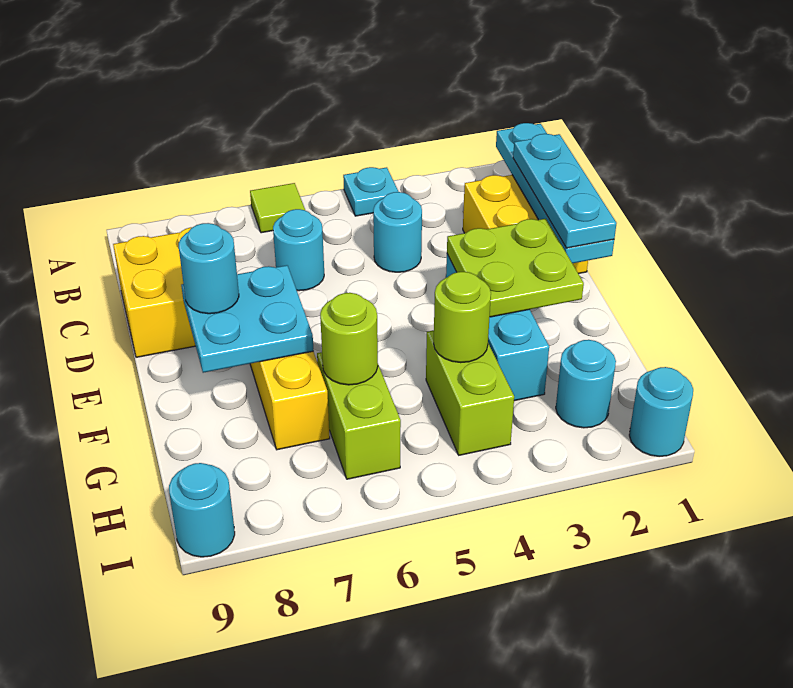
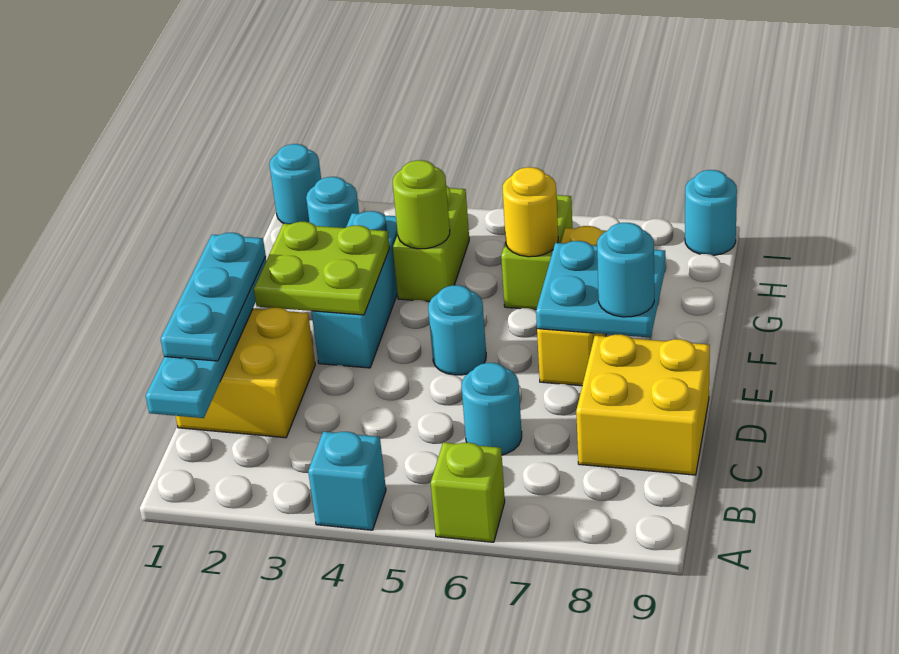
cyan 1x1 plate [343,167,399,216] -> cyan 1x1 brick [308,432,386,530]
lime 1x1 tile [250,183,305,233] -> lime 1x1 brick [431,442,505,542]
cyan 1x1 round brick [373,192,422,272] -> cyan 1x1 round brick moved to [428,285,486,375]
lime 1x1 round brick [320,293,378,385] -> yellow 1x1 round brick [503,167,558,257]

